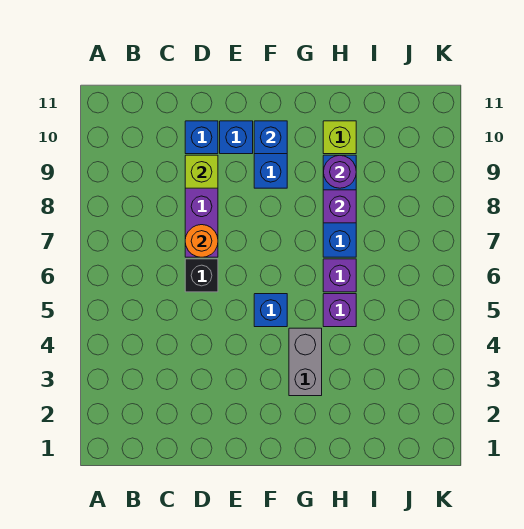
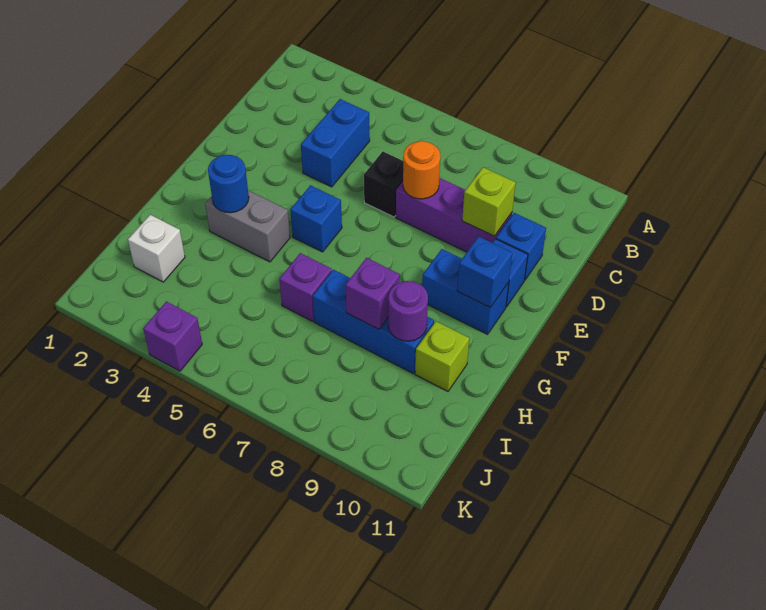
none -> blue 1x2 brick [301,99,370,187]
none -> blue 1x1 round brick [208,155,249,213]
purple 1x1 brick [323,294,356,327] -> purple 1x1 brick moved to [143,301,202,371]
none -> white 1x1 brick [128,215,185,282]

